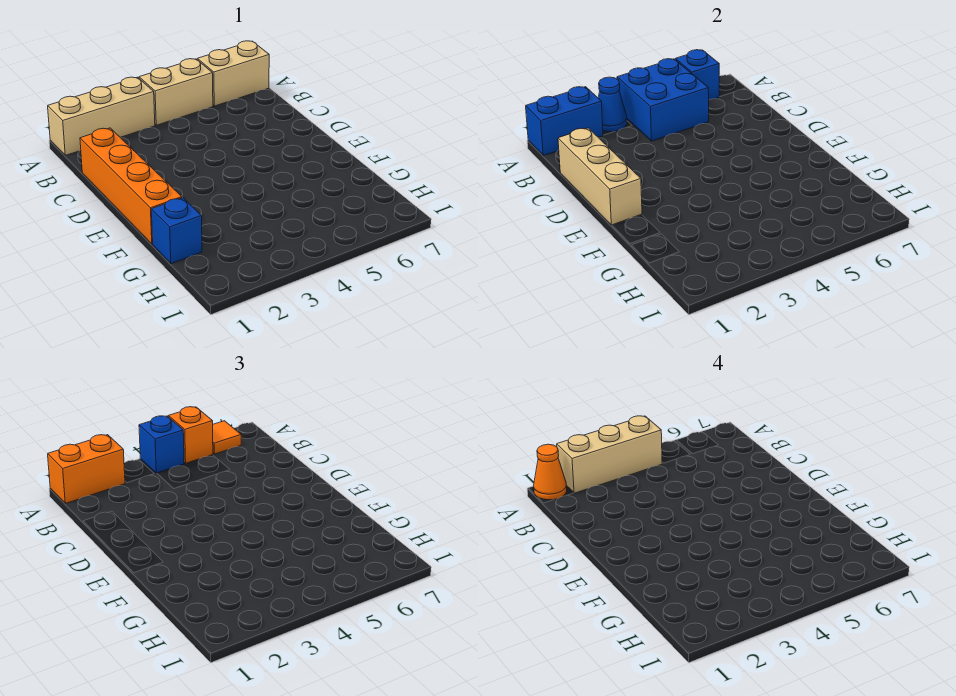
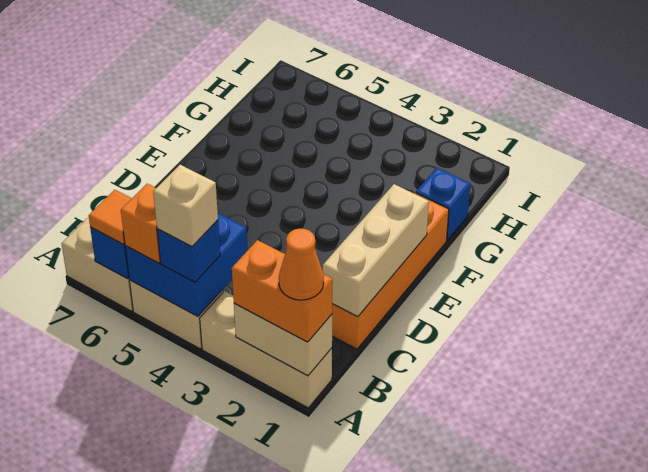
blue 1x2 brick [526,87,603,155] -> tan 1x2 brick [234,304,332,376]
tan 1x3 brick [557,416,662,493] -> tan 1x1 brick [153,165,218,247]
blue 1x1 cone [598,77,627,132] -> none

